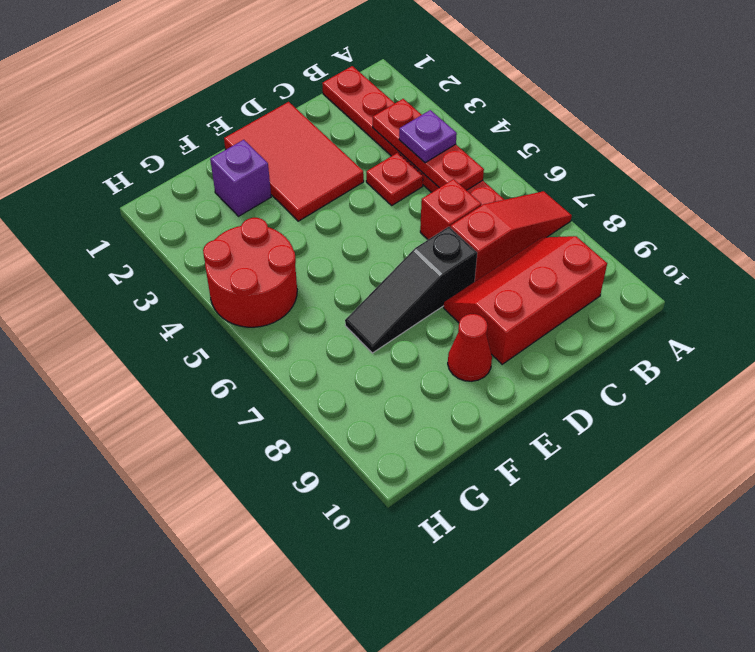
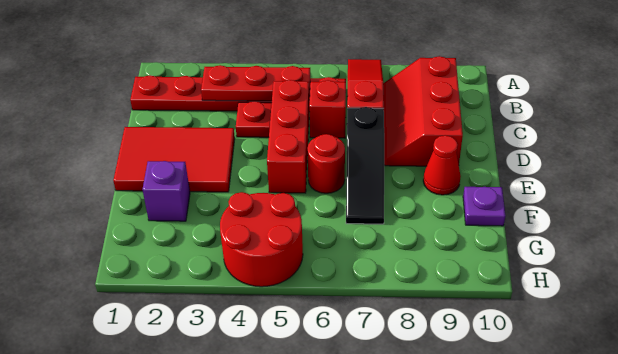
purple 1x1 plate [399,110,457,163] -> purple 1x1 plate moved to [463,187,506,226]
none -> red 1x3 brick [267,80,309,193]
none -> red 1x1 round brick [307,134,345,193]

